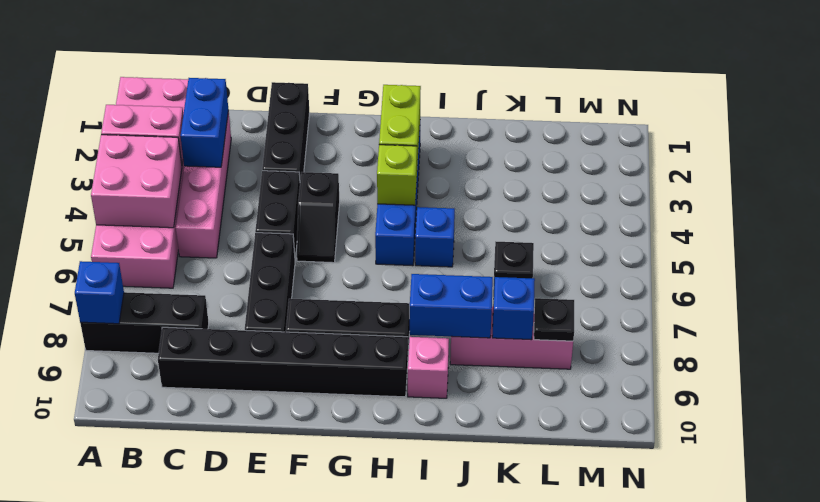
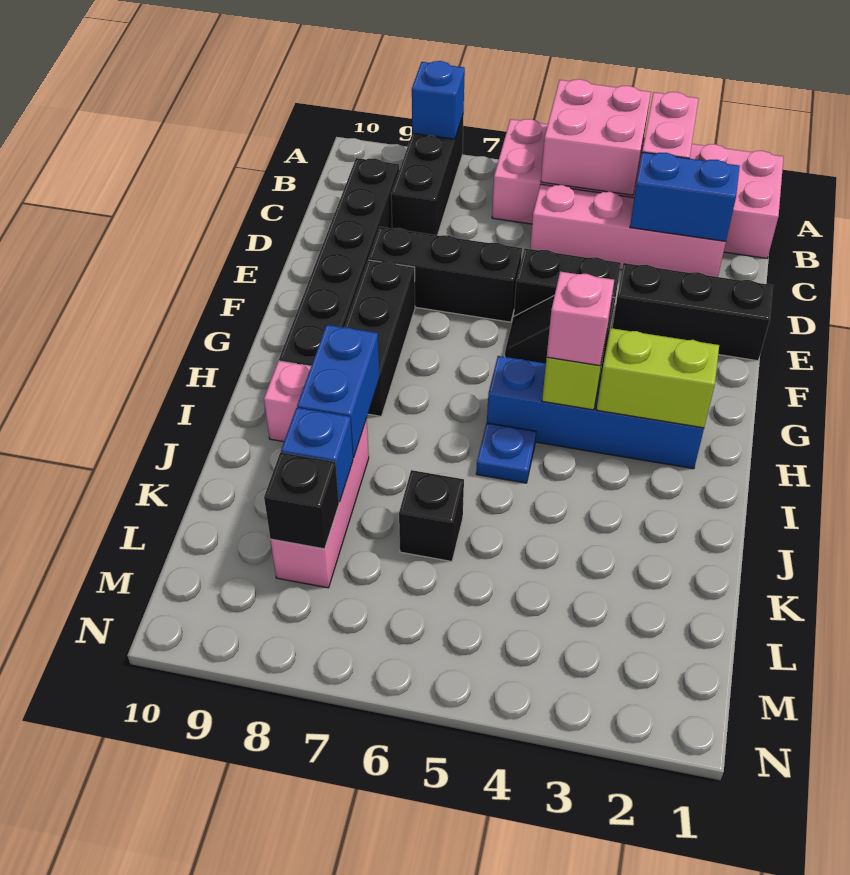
none -> pink 1x1 brick [547,272,614,366]
blue 1x1 brick [415,207,455,267] -> blue 1x1 plate [476,423,536,483]
black 1x1 plate [534,298,574,341] -> black 1x1 brick [264,452,339,549]

